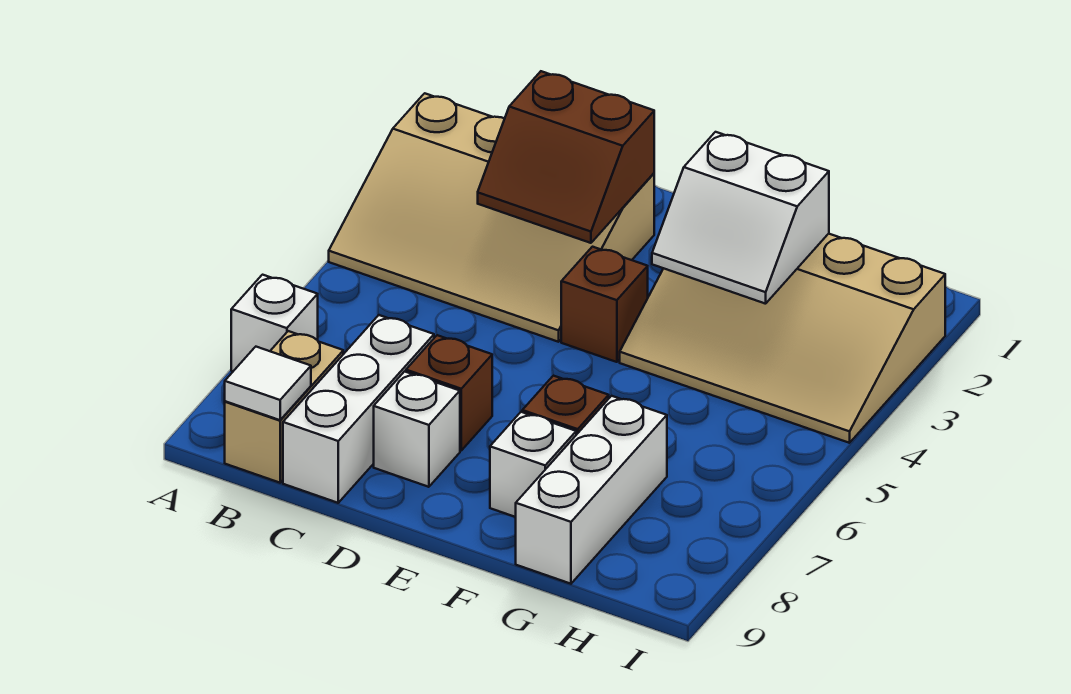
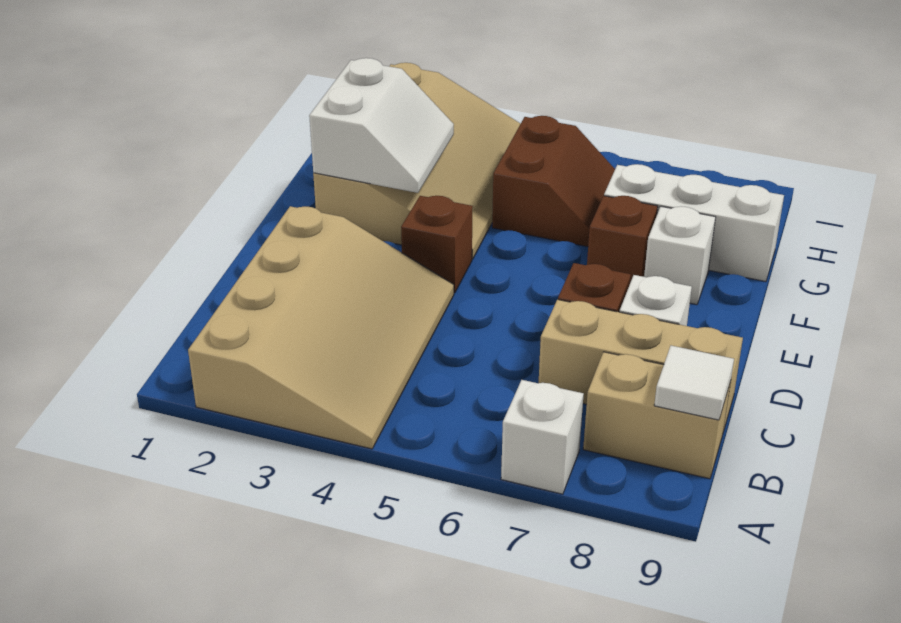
brown 2x2 slope [478,71,654,243] -> brown 2x2 slope moved to [492,116,615,247]
white 1x3 brick [283,315,434,503] -> tan 1x3 brick [539,300,743,432]

